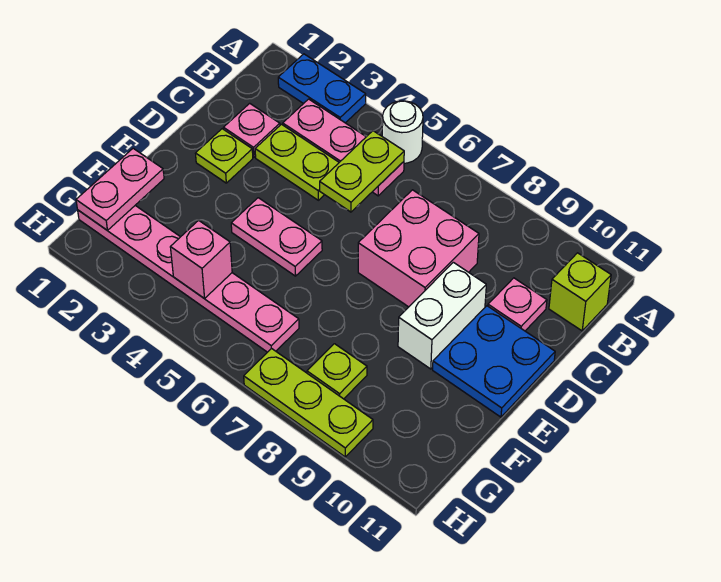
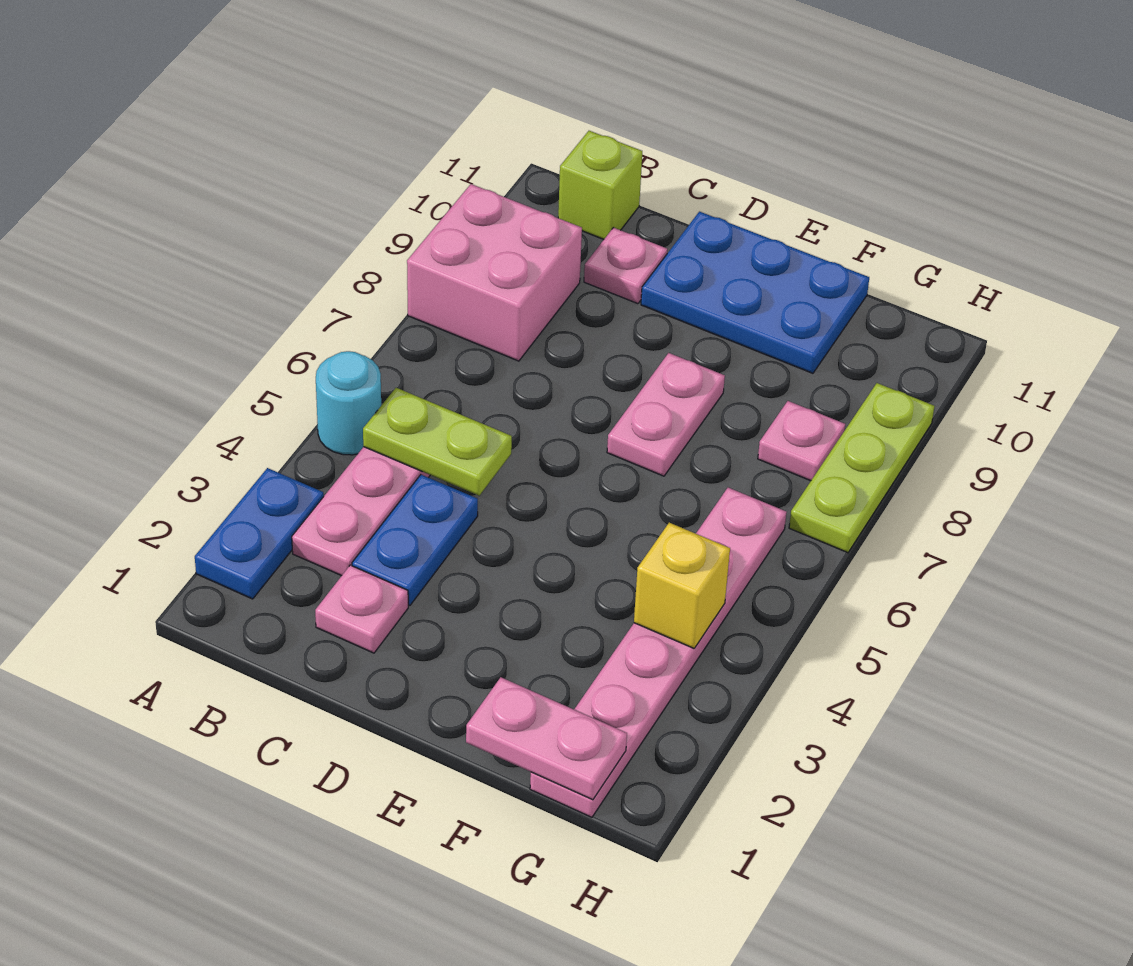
white 1x1 round brick [382,101,423,163] -> cyan 1x1 round brick [316,351,381,455]
lime 1x2 plate [255,124,339,200] -> blue 1x2 plate [352,475,478,606]
pink 2x2 brick [358,190,479,307] -> pink 2x2 brick moved to [407,184,582,361]
lime 1x1 plate [195,129,253,183] -> none
white 1x2 brick [398,262,486,369] -> none
blue 2x2 plate [433,306,555,417] -> blue 2x3 plate [641,212,869,373]
pink 1x2 plate [231,198,322,276] -> pink 1x2 plate moved to [607,353,725,476]
pink 1x1 brick [170,220,232,299] -> yellow 1x1 brick [634,523,730,648]
lime 1x1 plate [307,344,367,399] -> pink 1x1 plate [758,401,845,481]

